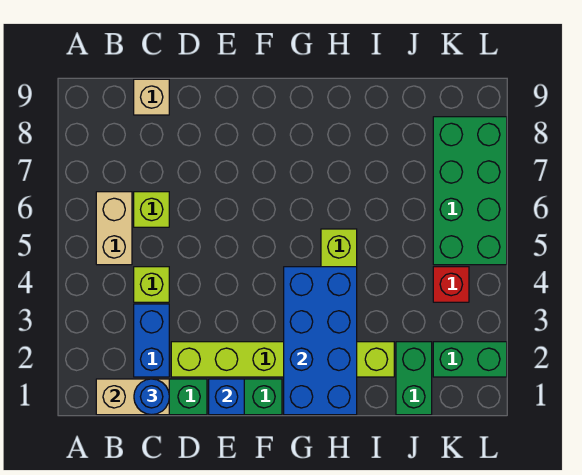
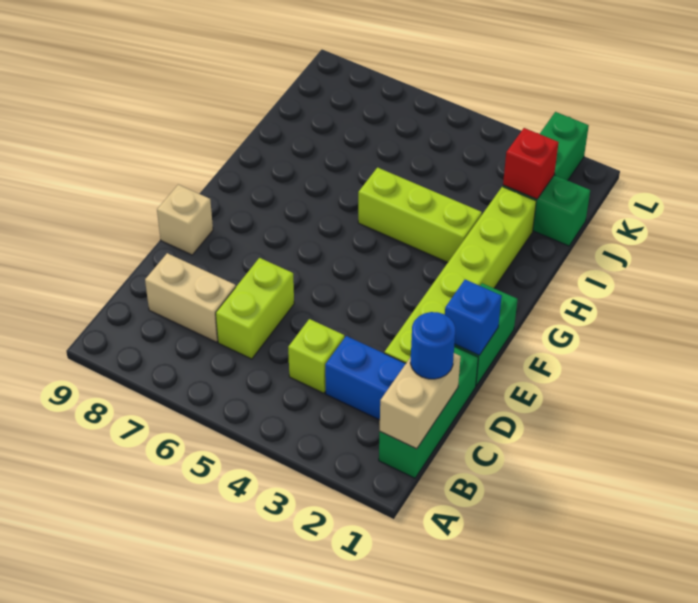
tan 1x2 brick [96,192,132,265] -> tan 1x2 brick moved to [145,253,236,342]
lime 1x1 brick [134,192,169,227] -> lime 1x2 brick [216,258,294,359]
tan 1x1 brick [134,79,169,115] -> tan 1x1 brick moved to [157,185,213,255]
blue 2x4 brick [284,267,357,415] -> none
red 1x1 brick [433,267,469,302] -> red 1x1 brick moved to [503,128,559,199]
green 2x4 brick [433,117,507,265] -> none

